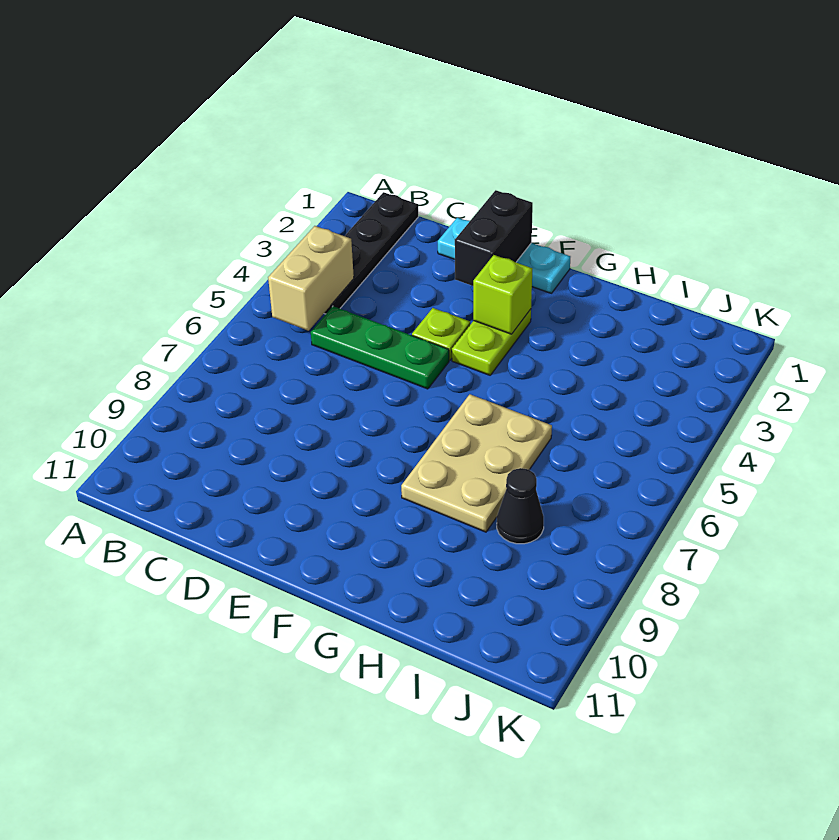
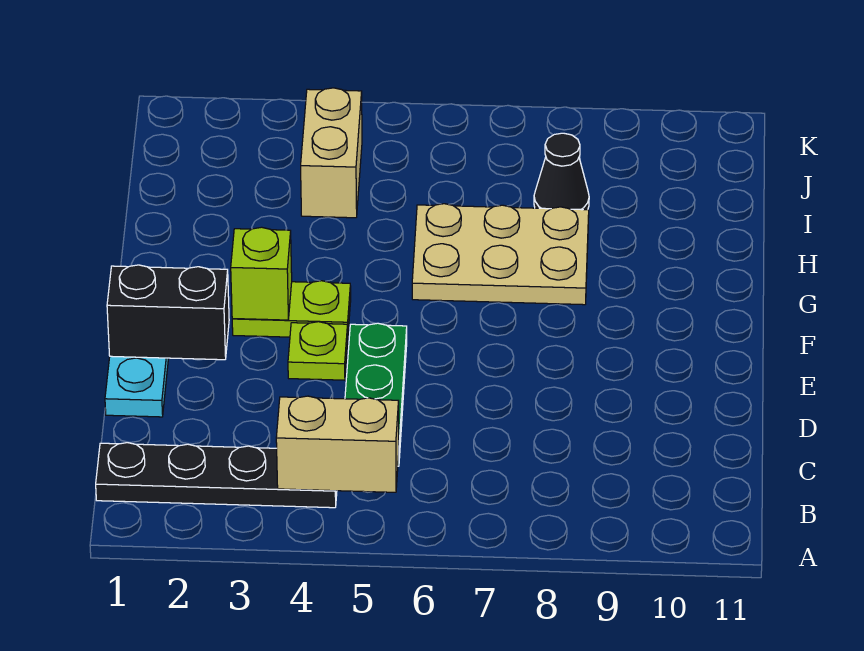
none -> tan 1x2 brick [301,88,362,218]

